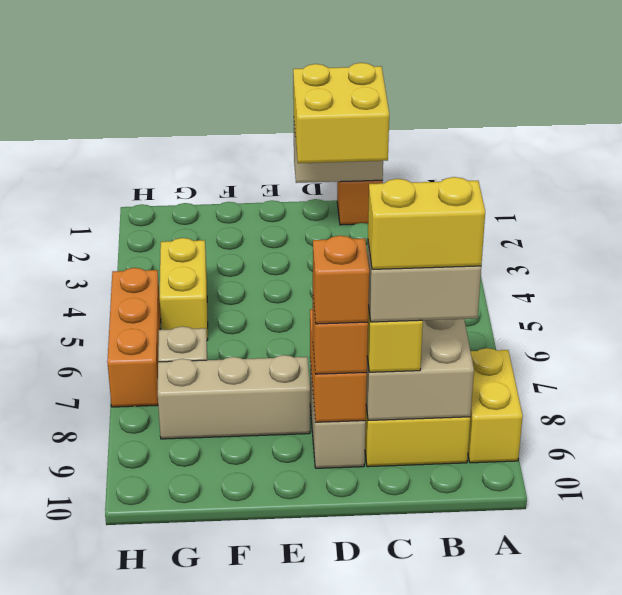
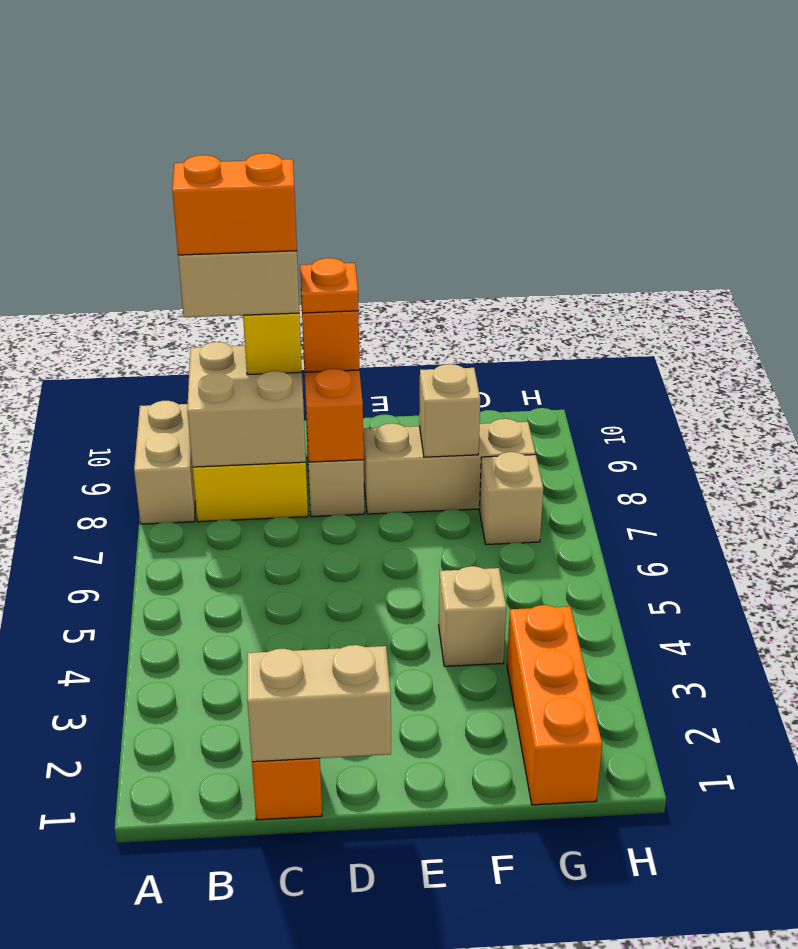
yellow 1x2 brick [468,348,523,463] -> tan 1x2 brick [134,401,195,524]
yellow 1x2 brick [368,177,485,269] -> orange 1x2 brick [172,153,297,255]
yellow 2x2 brick [293,63,389,163] -> none
orange 1x1 brick [313,236,369,324] -> orange 1x1 plate [300,258,359,313]
none -> tan 1x1 brick [439,566,506,666]
none -> tan 1x1 brick [419,364,480,457]
yellow 1x2 brick [160,238,208,340] -> none
orange 1x3 brick [107,268,161,407] -> orange 1x3 brick moved to [507,605,602,805]

